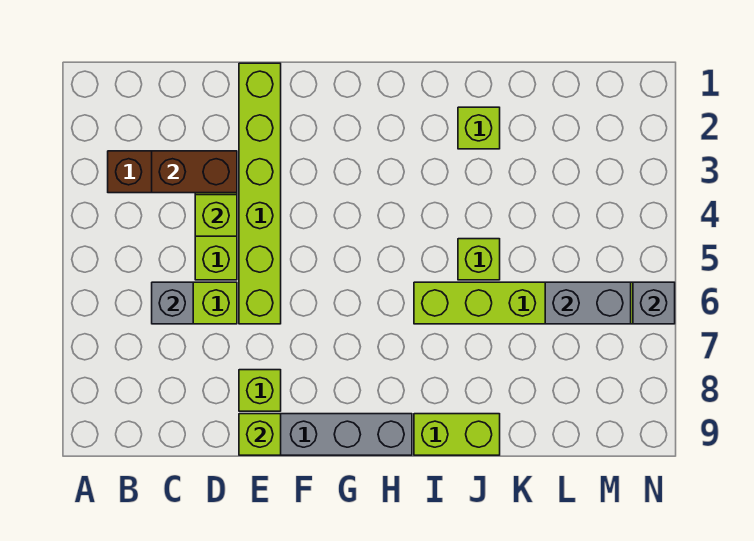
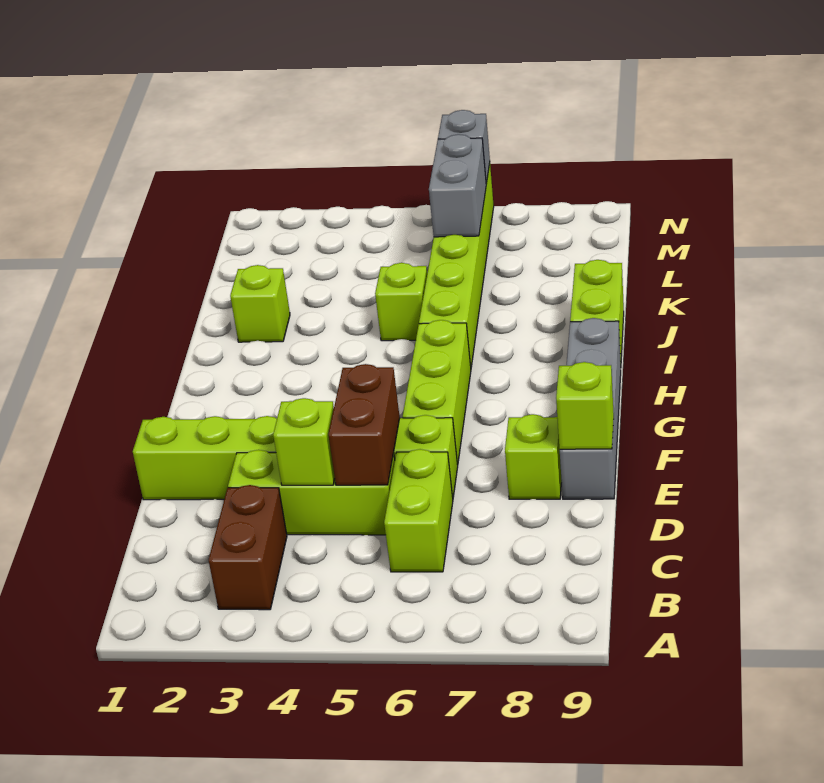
brown 1x2 brick [152,151,237,193] -> brown 1x2 brick moved to [328,364,400,485]
grey 1x1 brick [152,282,193,324] -> none
none -> lime 1x3 brick [403,320,471,465]

